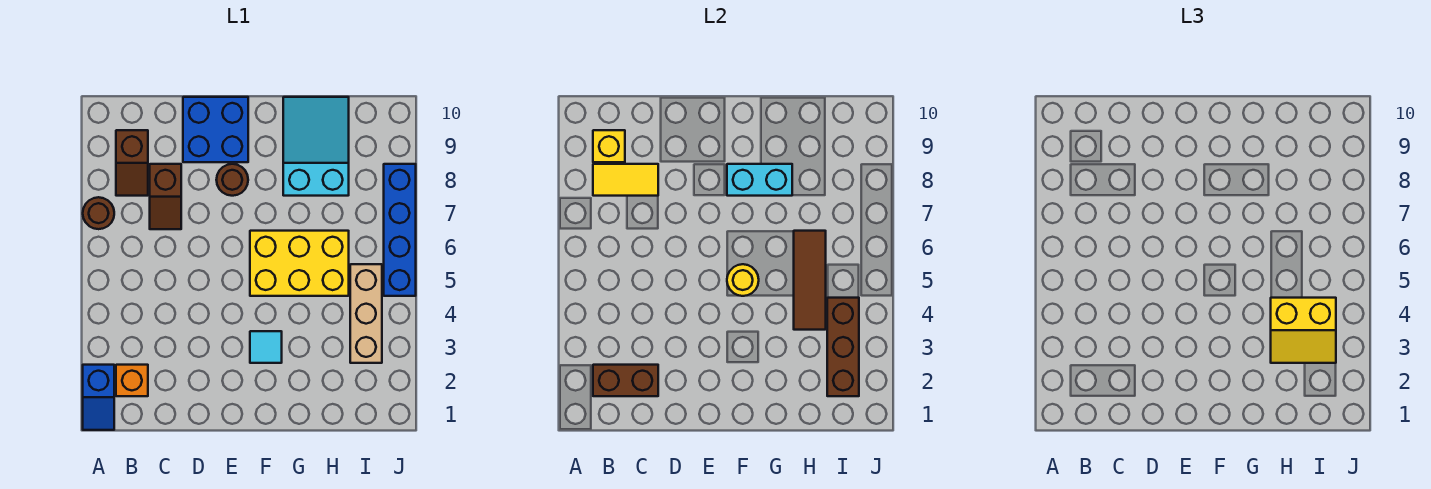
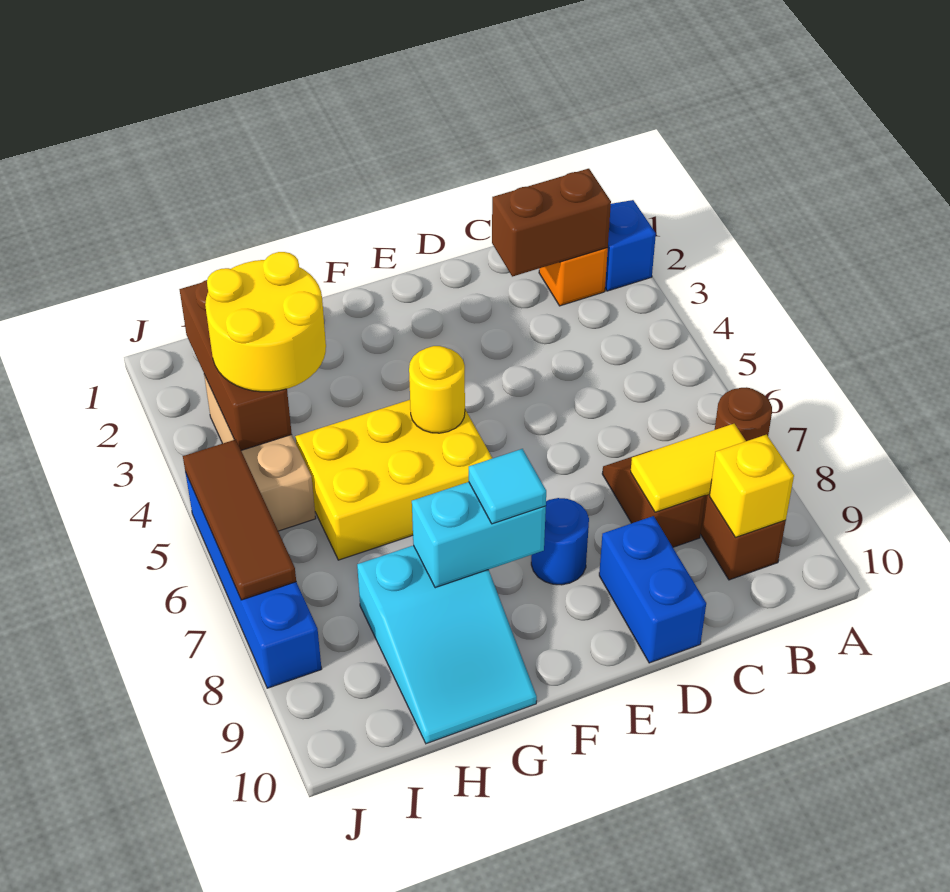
blue 2x2 brick [183,97,248,162] -> blue 1x2 brick [599,516,706,663]
brown 1x1 round brick [216,164,248,196] -> blue 1x1 round brick [531,498,589,585]
cyan 1x1 tile [250,331,282,363] -> cyan 1x1 tile moved to [469,449,546,524]
yellow 2x2 slope [1271,298,1336,363] -> yellow 2x2 round brick [205,252,326,392]
brown 1x3 tile [794,231,826,330] -> brown 1x3 tile moved to [183,440,296,600]

